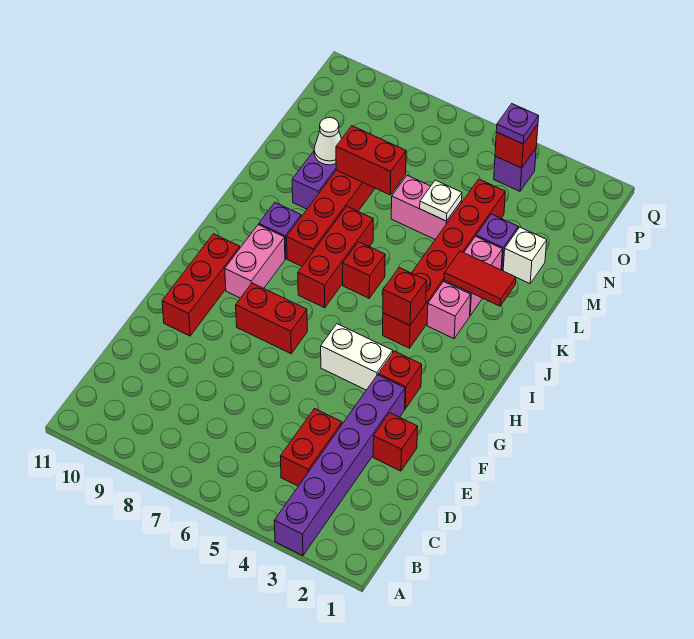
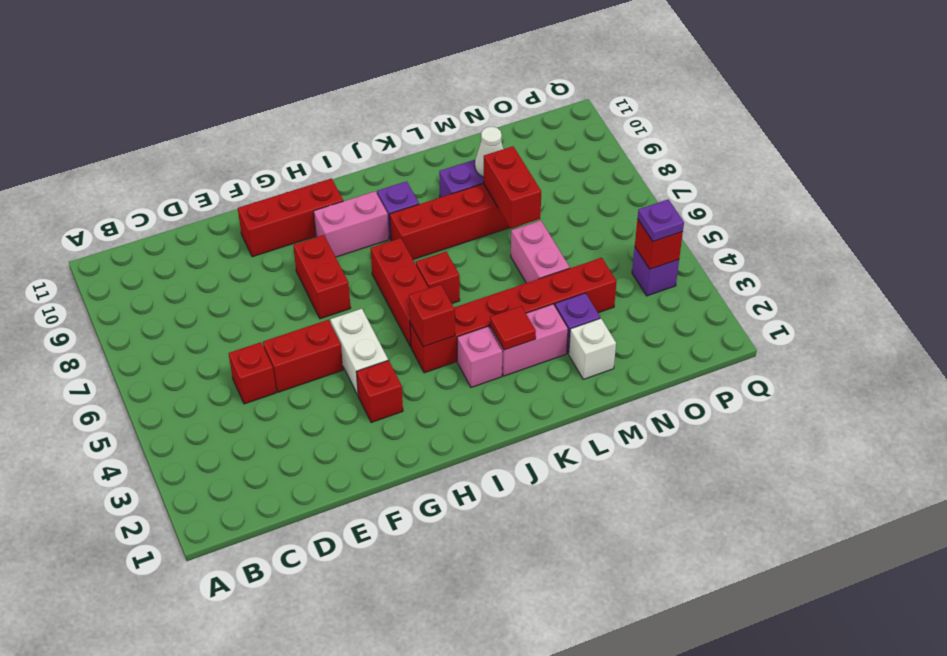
purple 1x6 brick [274,375,405,556] -> none
red 1x2 brick [280,409,342,486] -> red 1x2 brick moved to [263,320,343,392]
red 1x1 brick [373,413,418,471] -> red 1x1 brick moved to [229,342,276,404]
red 1x3 brick [298,206,373,308] -> red 1x3 brick turned to [371,238,428,347]
red 1x2 tile [444,251,516,306] -> red 1x1 tile [490,306,536,350]
white 1x1 plate [420,180,462,221] -> none

